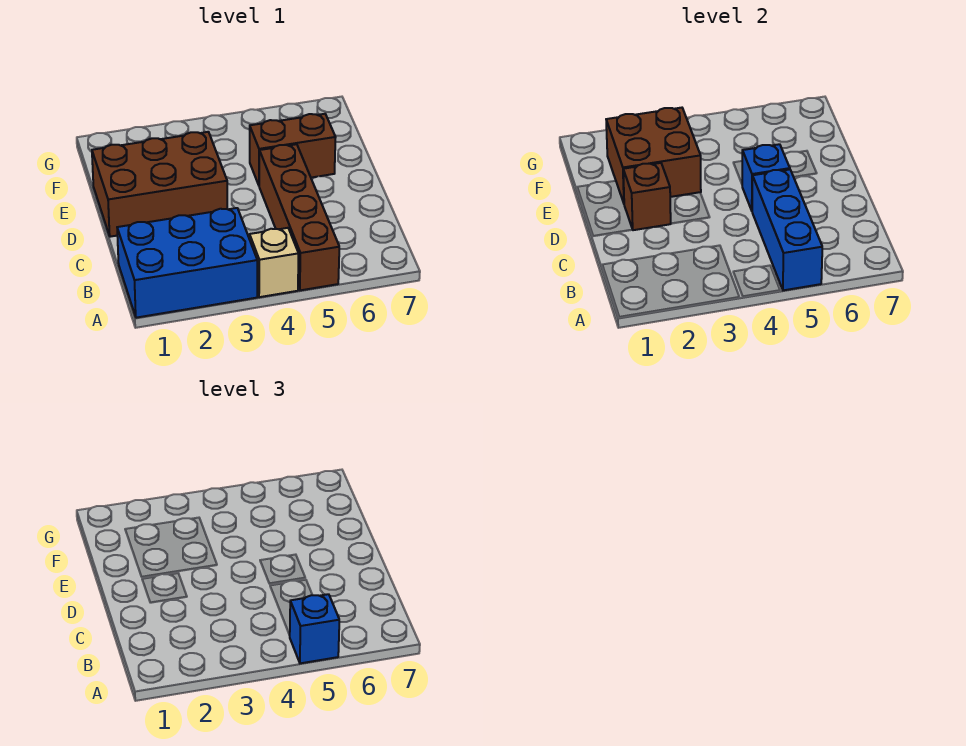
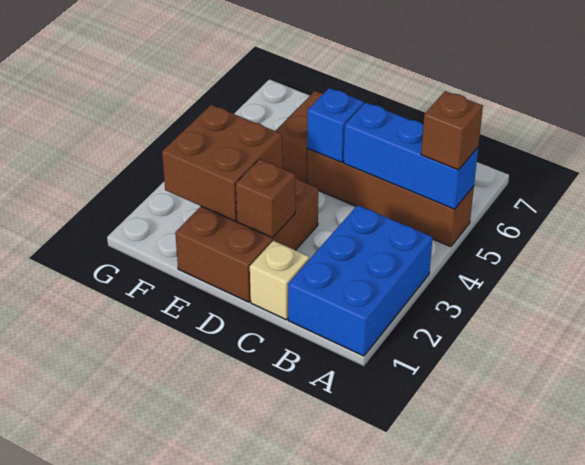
tan 1x1 brick [250,228,299,297] -> tan 1x1 brick moved to [250,241,309,320]
blue 1x1 brick [290,594,339,663] -> brown 1x1 brick [421,91,483,170]

